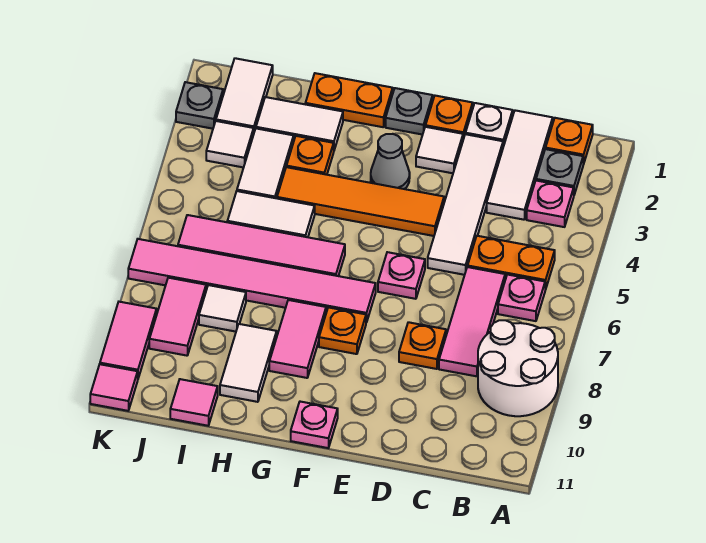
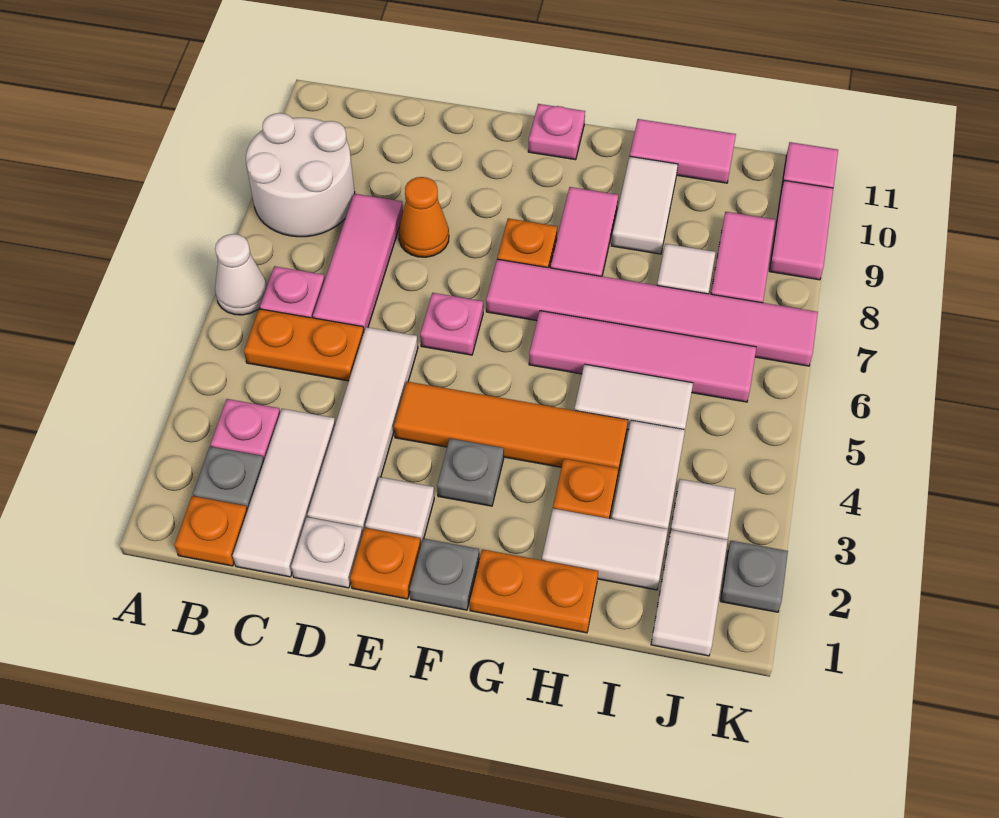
none -> white 1x1 cone [215,234,267,315]
orange 1x1 plate [399,322,446,369] -> orange 1x1 cone [399,177,449,257]
grey 1x1 cone [371,134,410,189] -> grey 1x1 plate [437,438,504,506]
pink 1x1 tile [170,379,218,426] -> pink 1x2 tile [630,119,736,183]

